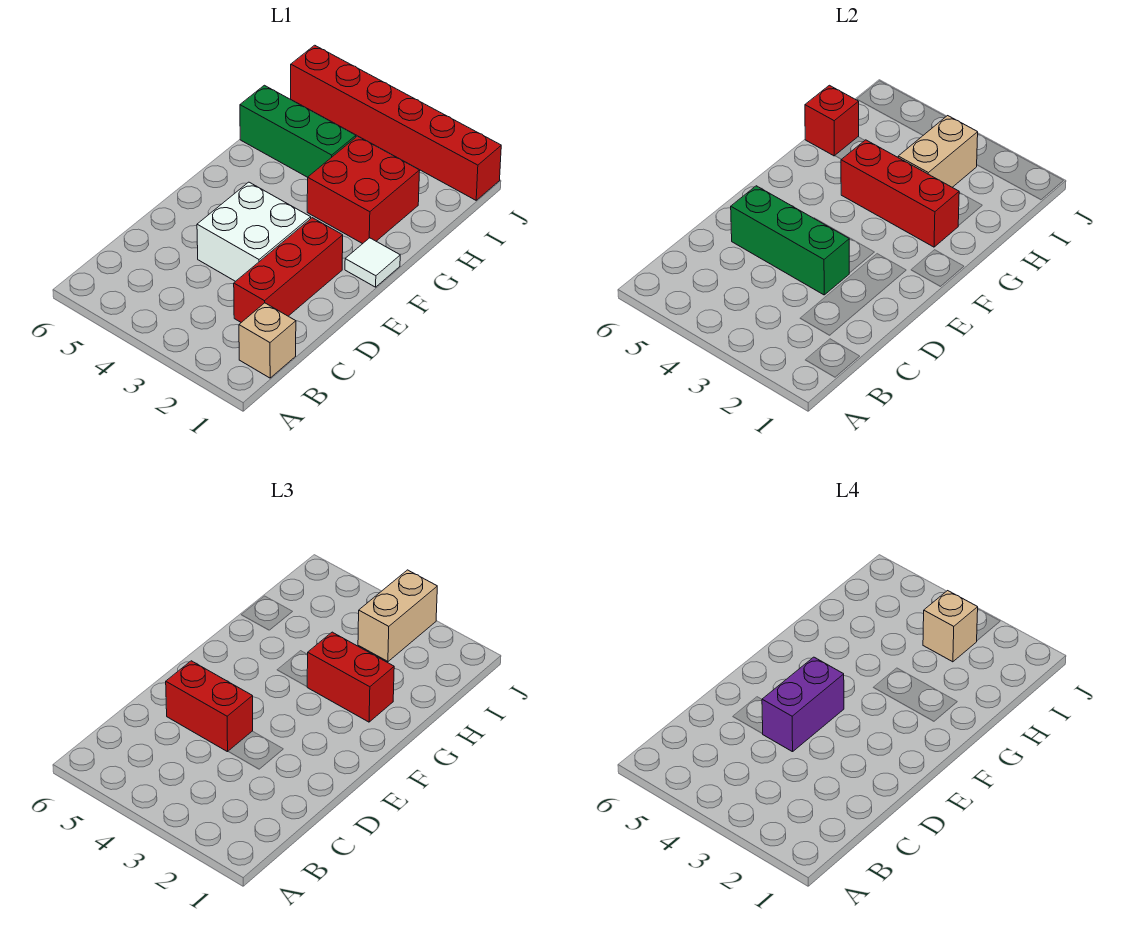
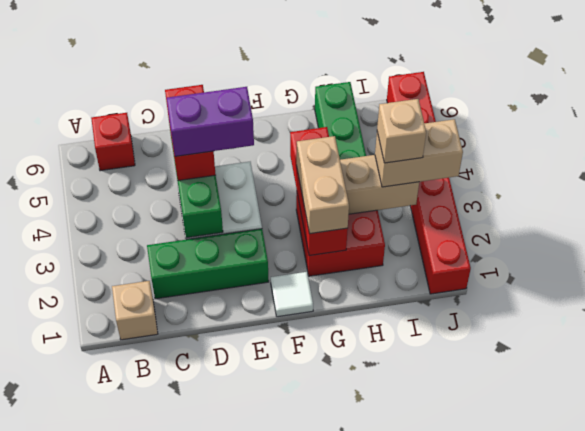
red 1x3 brick [234,218,343,322] -> green 1x3 brick [147,229,269,299]
red 1x2 brick [307,632,394,722] -> tan 1x2 brick [297,136,349,234]
red 1x1 brick [805,85,859,156] -> red 1x1 brick moved to [91,113,135,171]

